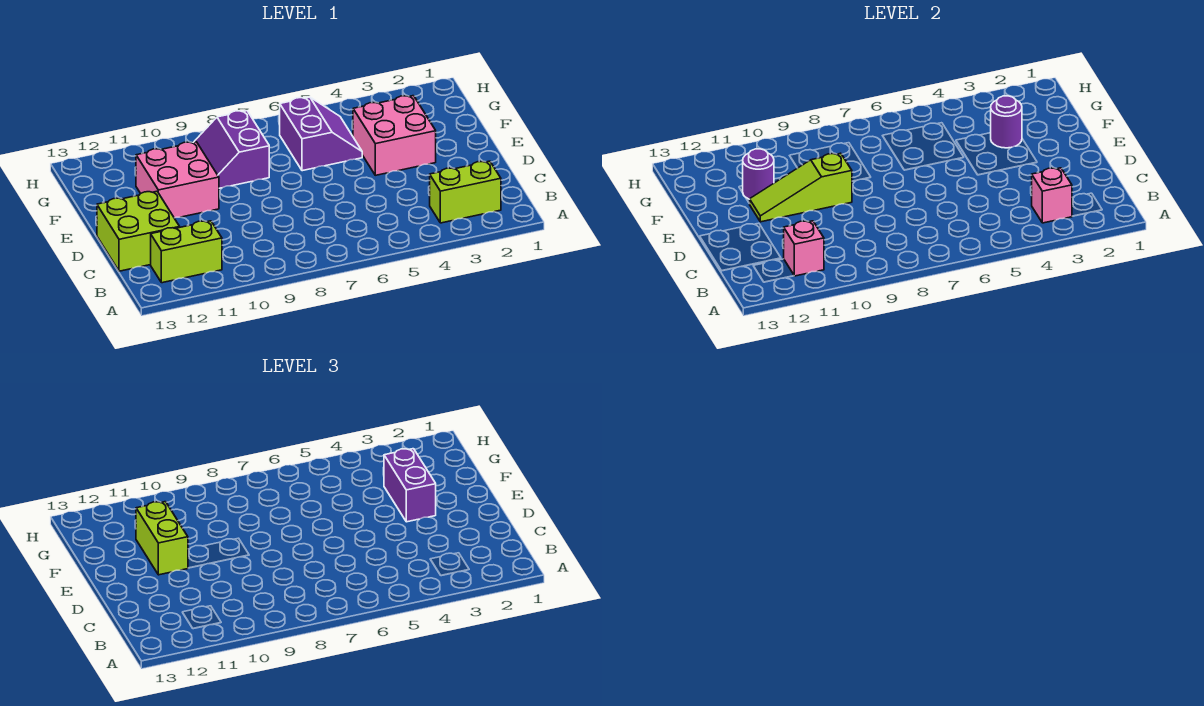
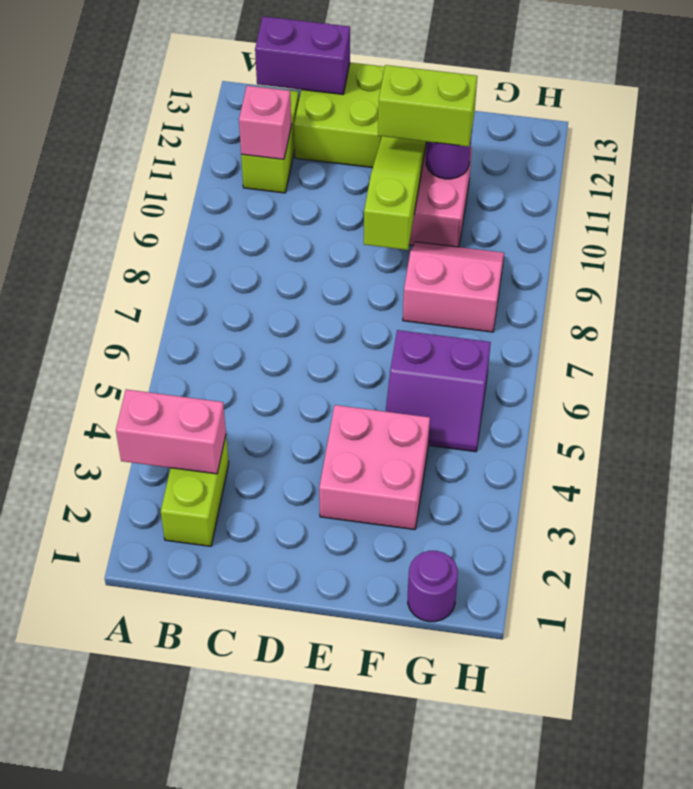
pink 1x1 brick [1032,168,1072,223] -> pink 1x2 brick [116,389,226,474]
purple 1x2 brick [384,449,436,522] -> purple 1x2 brick moved to [255,16,350,94]
purple 1x1 round brick [991,96,1022,148] -> purple 1x1 round brick moved to [408,551,458,622]
purple 2x2 slope [194,111,269,188] -> pink 2x2 slope [403,242,504,332]

